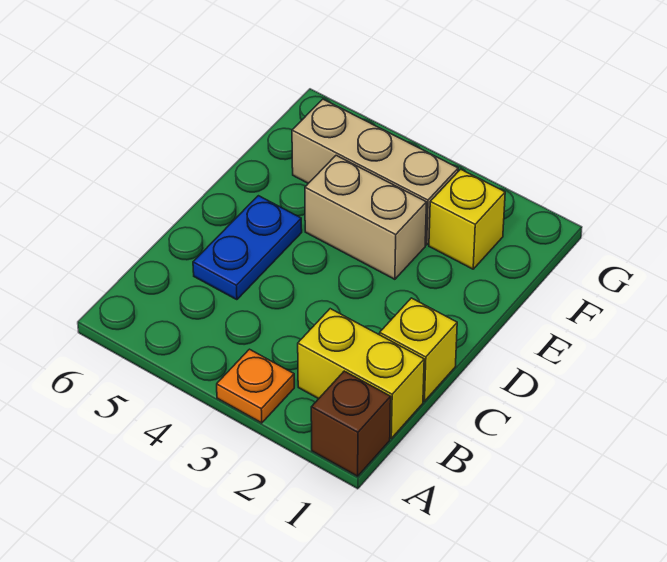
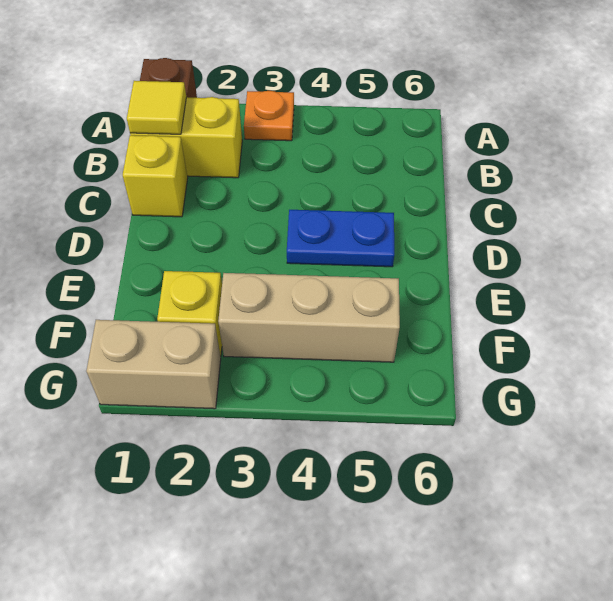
none -> yellow 1x1 tile [127,81,186,134]
blue 1x2 plate [193,196,302,300] -> blue 1x2 plate turned to [287,210,394,267]
tan 1x2 brick [305,155,427,279] -> tan 1x2 brick moved to [86,320,221,409]

